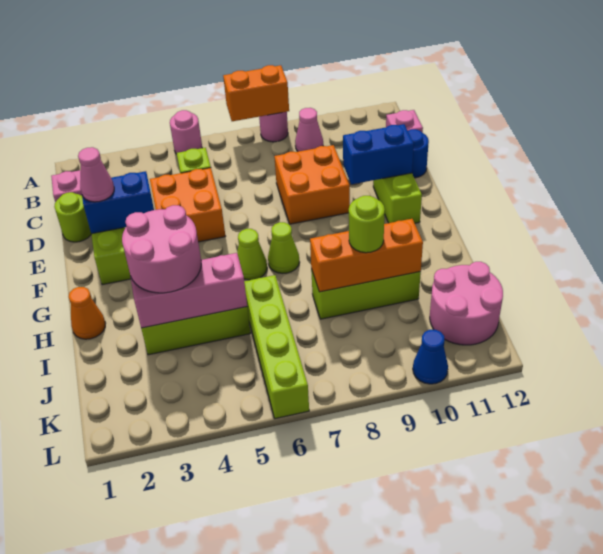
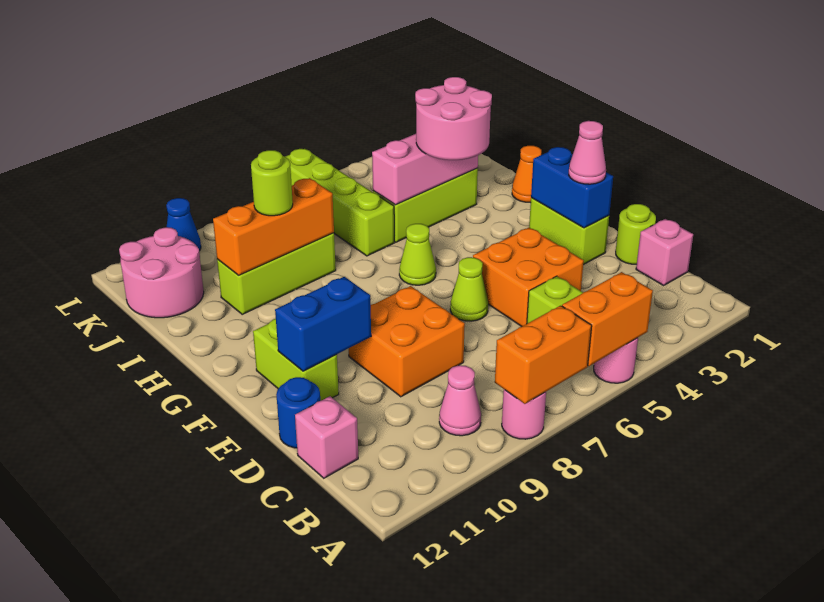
none -> orange 1x2 brick [562,272,653,366]
blue 1x2 brick [82,171,154,234] -> blue 1x2 brick turned to [531,147,613,228]
lime 1x1 cone [268,222,300,273] -> lime 1x1 cone moved to [450,257,488,321]

